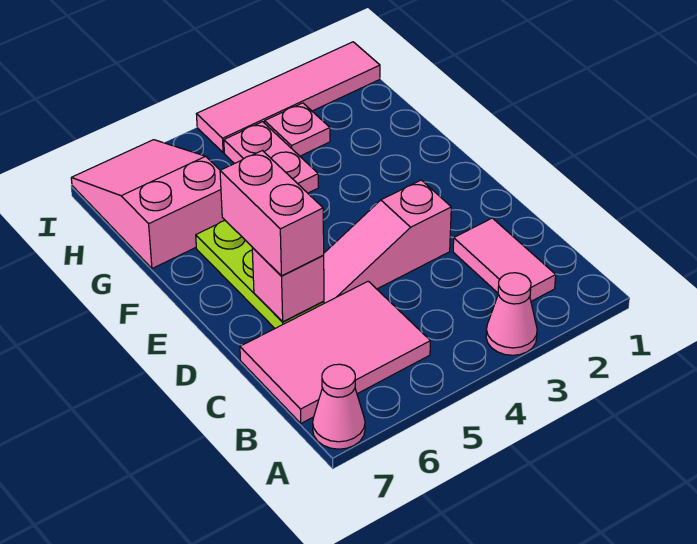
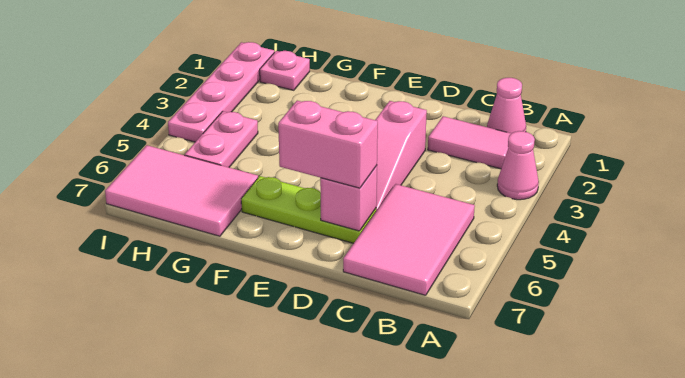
pink 1x1 cone [313,364,365,449] -> pink 1x1 cone moved to [487,78,526,133]
pink 1x2 plate [224,122,319,193] -> pink 1x2 plate turned to [185,111,258,167]
pink 2x3 slope [71,140,225,269] -> pink 2x3 tile [105,145,258,236]
pink 1x1 plate [265,103,330,156] -> pink 1x1 plate moved to [260,51,310,90]
pink 1x4 tile [197,42,380,153] -> pink 1x4 plate [168,42,274,142]

